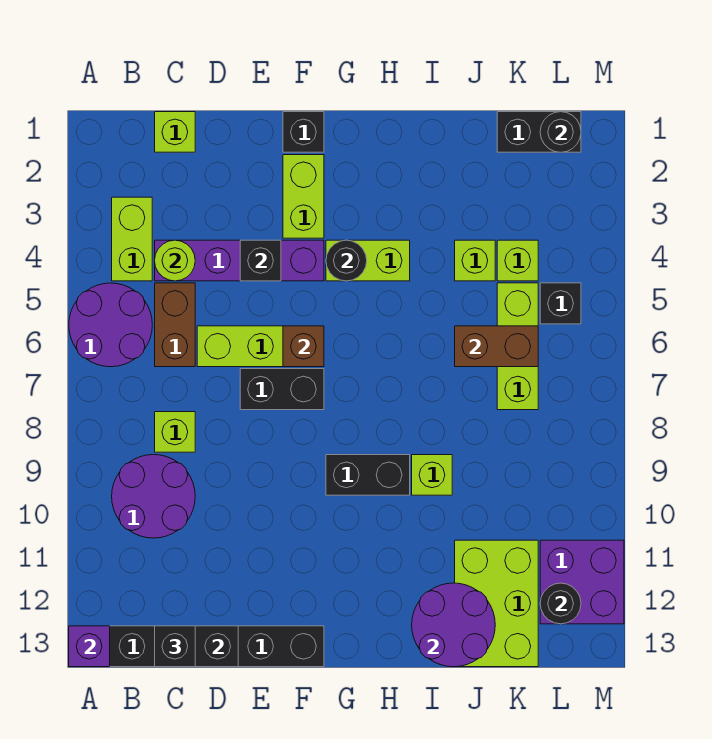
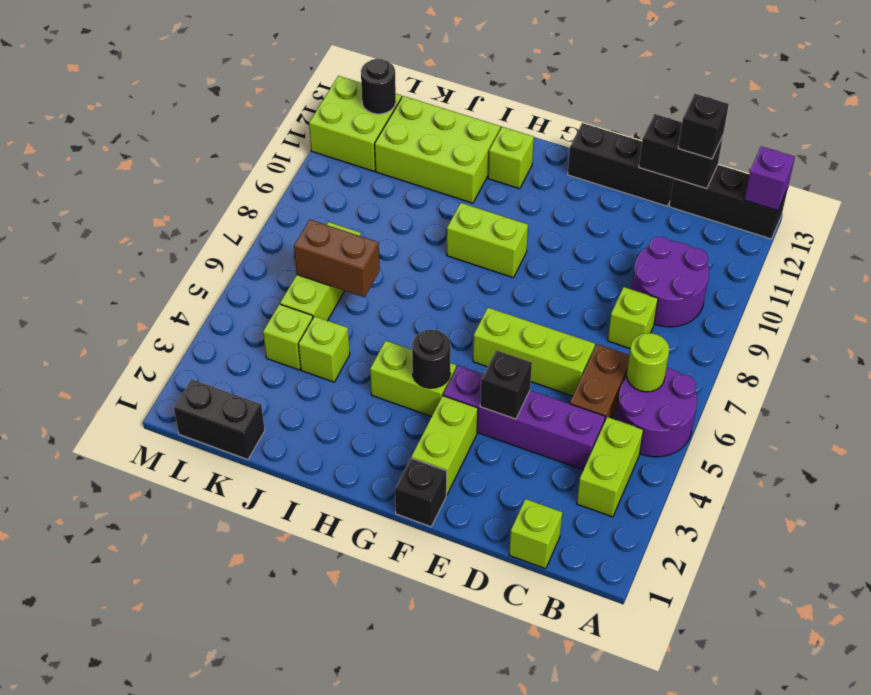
lime 1x1 round brick [155,240,195,281] -> lime 1x1 round brick moved to [627,333,669,392]
black 1x2 brick [240,369,324,410] -> none
brown 1x1 brick [283,326,324,367] -> none
black 1x2 brick [326,455,410,495] -> lime 1x2 brick [447,203,528,278]
lime 1x1 brick [412,455,452,495] -> lime 1x1 brick moved to [488,127,534,189]
purple 2x2 round brick [412,583,495,667] -> none
lime 2x3 brick [455,540,538,667] -> lime 2x3 brick turned to [375,96,500,203]
black 1x1 round brick [540,112,581,152] -> none
black 1x1 brick [540,283,581,324] -> none
purple 2x2 brick [540,540,624,624] -> lime 2x2 brick [309,76,401,171]

